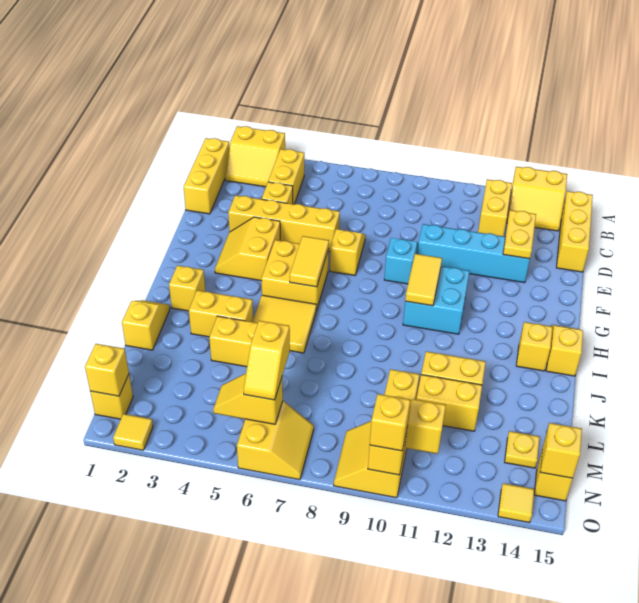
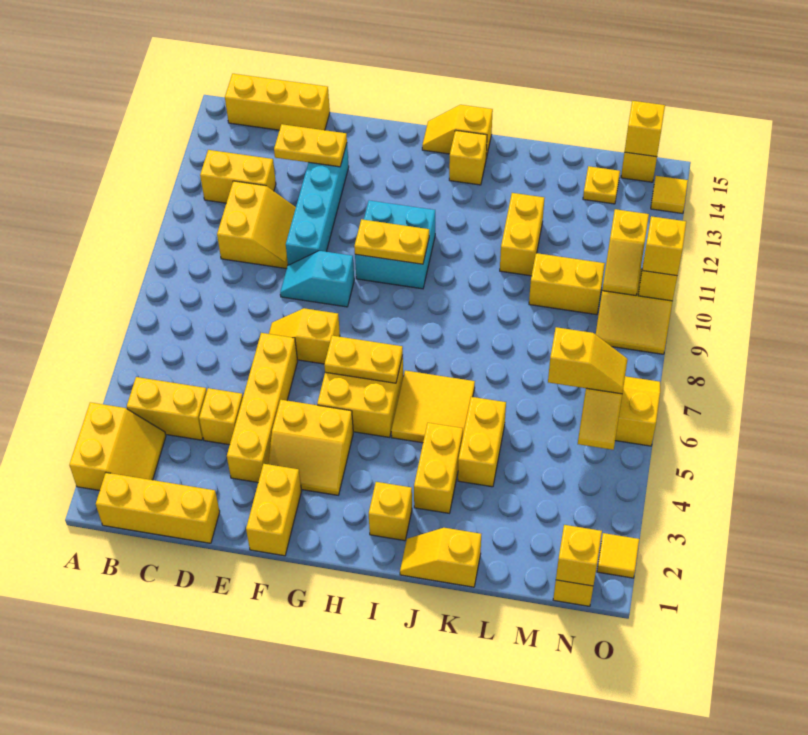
yellow 2x2 slope [507,167,567,231] -> yellow 2x2 slope moved to [217,181,296,269]
yellow 1x2 tile [290,236,329,287] -> yellow 1x2 plate [324,336,403,383]
yellow 1x2 tile [405,254,442,306] -> yellow 1x2 plate [354,219,429,264]
yellow 1x2 brick [416,375,482,431] -> yellow 1x2 brick moved to [246,464,302,556]

